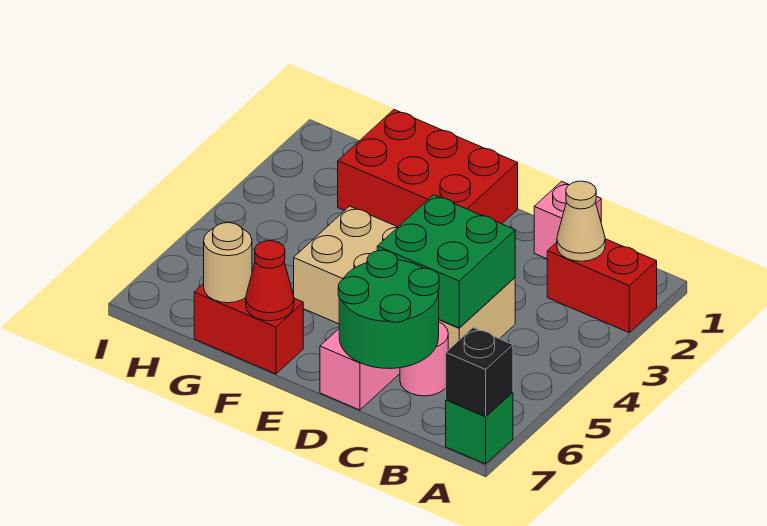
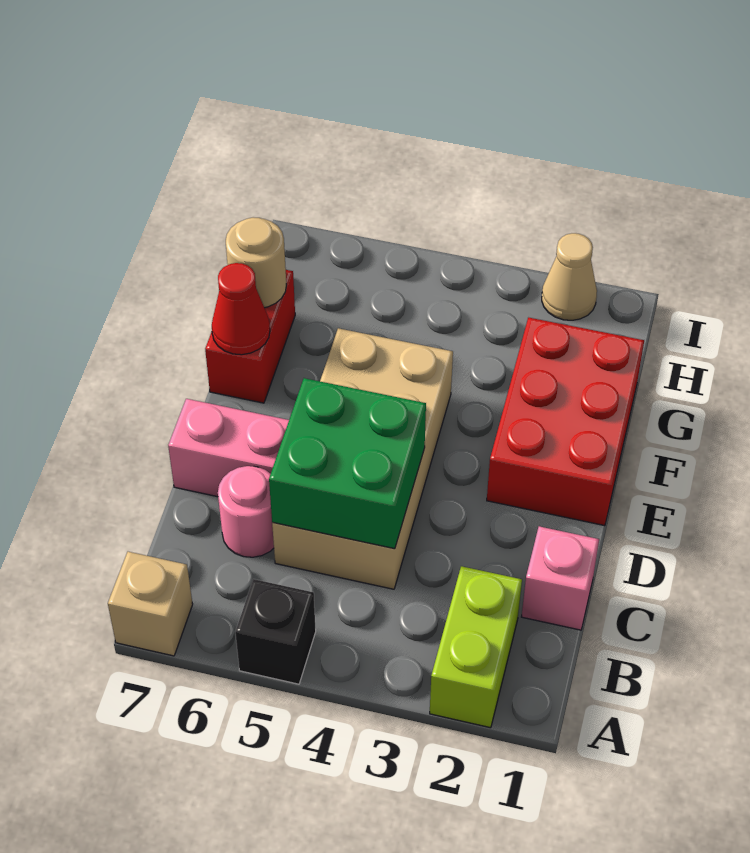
red 1x2 brick [547,239,657,333] -> lime 1x2 brick [430,566,522,728]
green 1x1 brick [446,392,513,464] -> tan 1x1 brick [108,552,193,656]
black 1x1 brick [446,328,513,416] -> black 1x1 brick moved to [235,579,316,684]
tan 1x1 cone [557,181,605,261] -> tan 1x1 cone moved to [542,233,597,320]
green 2x2 round brick [338,250,439,369] -> none

